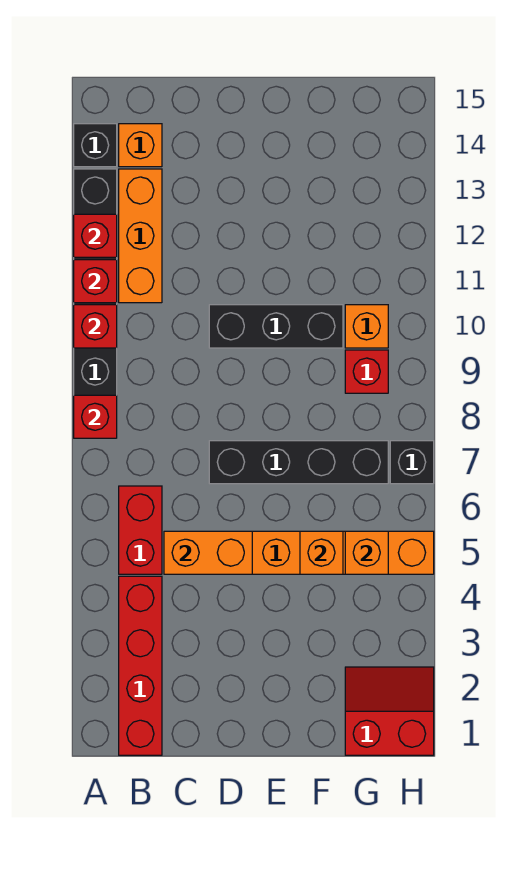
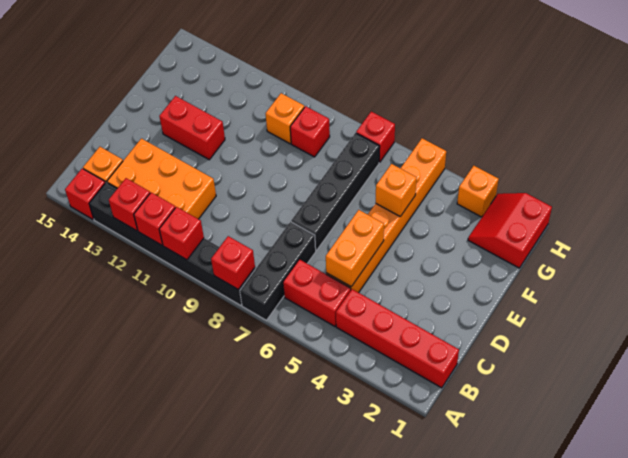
black 1x1 brick [74,124,117,167] -> red 1x1 brick [65,169,105,219]
orange 1x3 brick [119,169,162,303] -> orange 2x3 brick [107,138,216,219]
black 1x3 brick [209,305,343,348] -> black 1x3 brick moved to [240,222,316,320]
none -> red 1x2 brick [159,96,225,160]
orange 1x1 brick [345,531,388,574] -> orange 1x1 brick moved to [457,166,499,217]
black 1x1 brick [390,441,434,484] -> red 1x1 brick [356,112,395,162]

